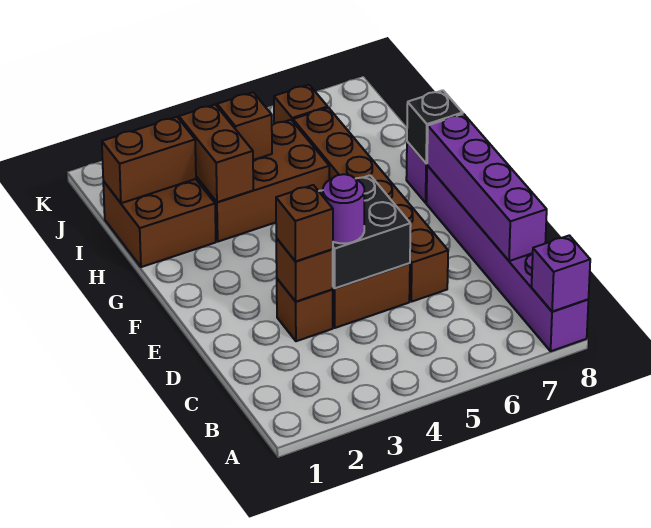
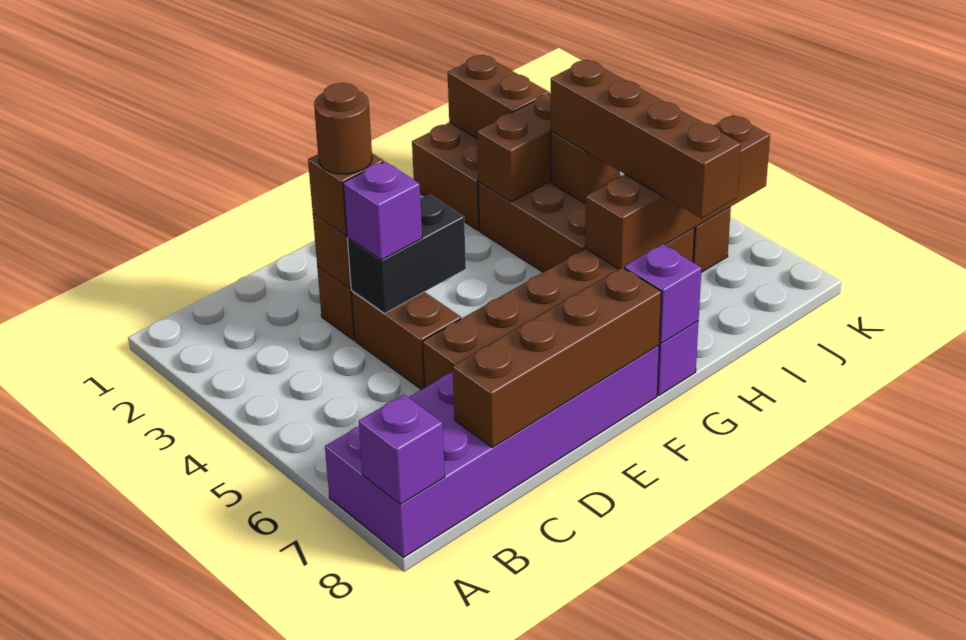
purple 1x6 brick [426,166,588,351] -> purple 2x6 brick [325,345,659,558]
purple 1x4 brick [427,114,547,261] -> brown 1x4 brick [453,267,661,448]
none -> brown 1x1 round brick [314,83,372,174]
black 2x2 brick [319,175,411,288] -> black 1x2 brick [347,195,466,313]
purple 1x1 round brick [323,174,365,243] -> purple 1x1 brick [343,162,422,260]
black 1x1 brick [407,90,463,163] -> purple 1x1 brick [624,244,702,343]
none -> brown 1x4 brick [585,115,770,269]
none -> brown 1x4 brick [551,60,741,218]

